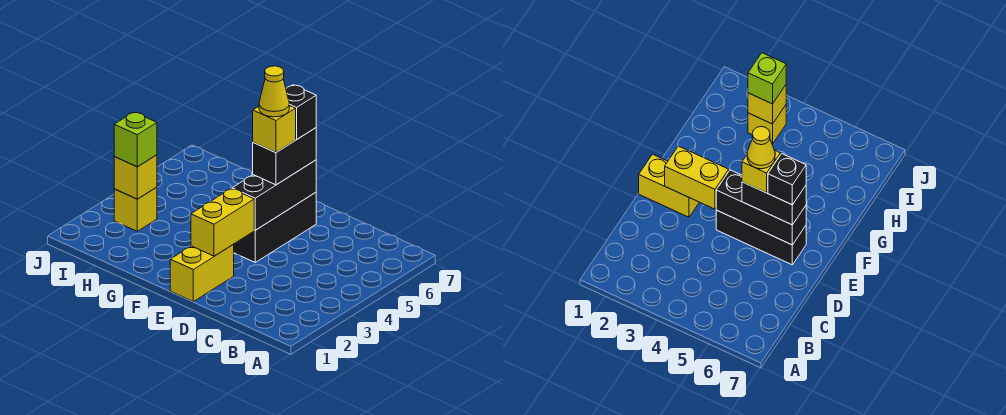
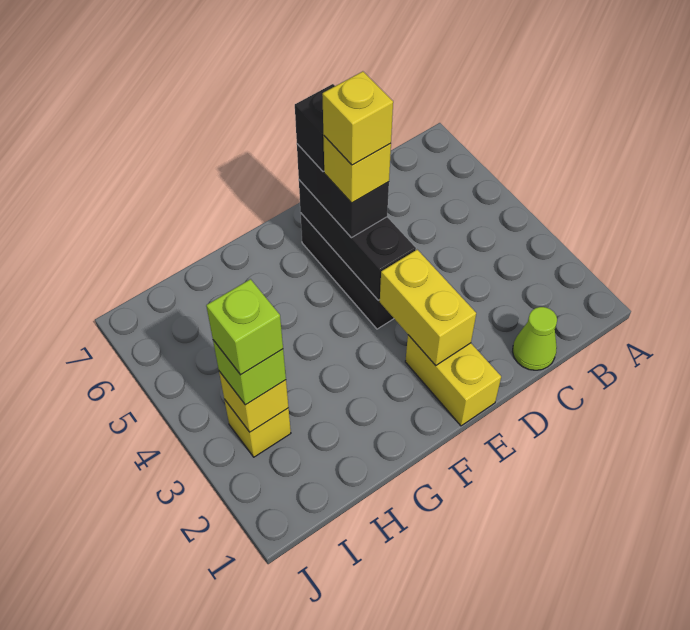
none -> lime 1x1 cone [513,307,557,370]
yellow 1x1 cone [259,66,289,117] -> yellow 1x1 brick [322,71,393,165]
none -> lime 1x1 brick [206,279,283,375]

